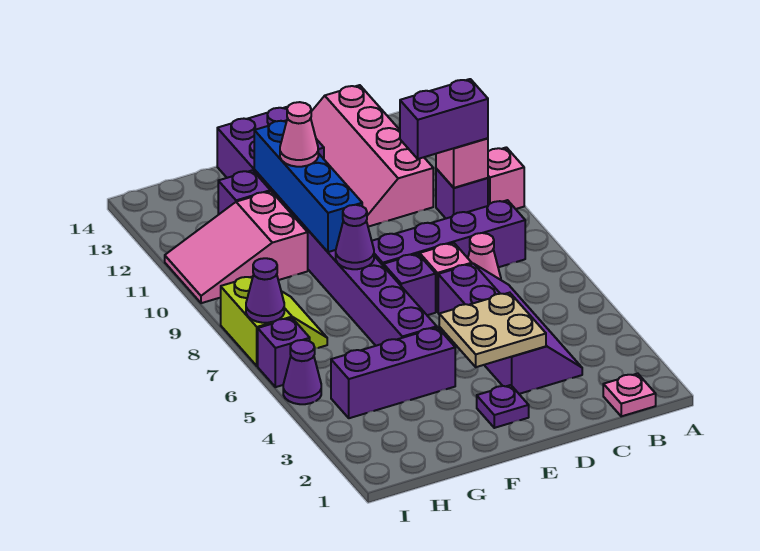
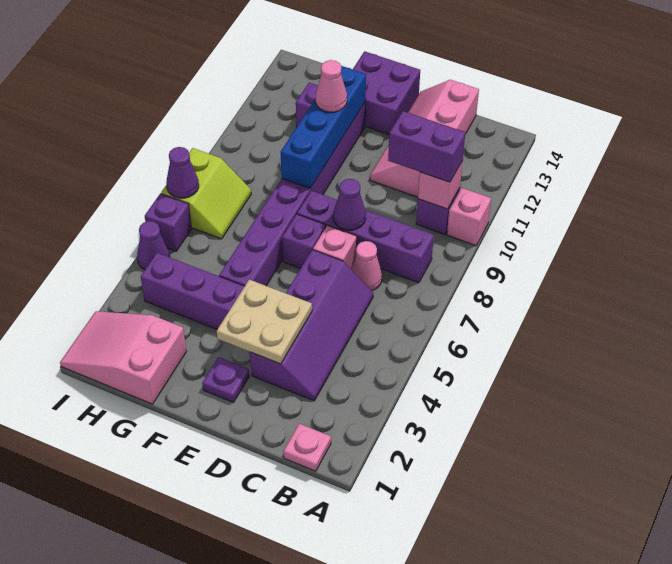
purple 1x1 cone [336,205,374,269] -> purple 1x1 cone moved to [333,179,366,230]
pink 2x3 slope [165,191,308,303] -> pink 2x3 slope moved to [60,311,186,404]

